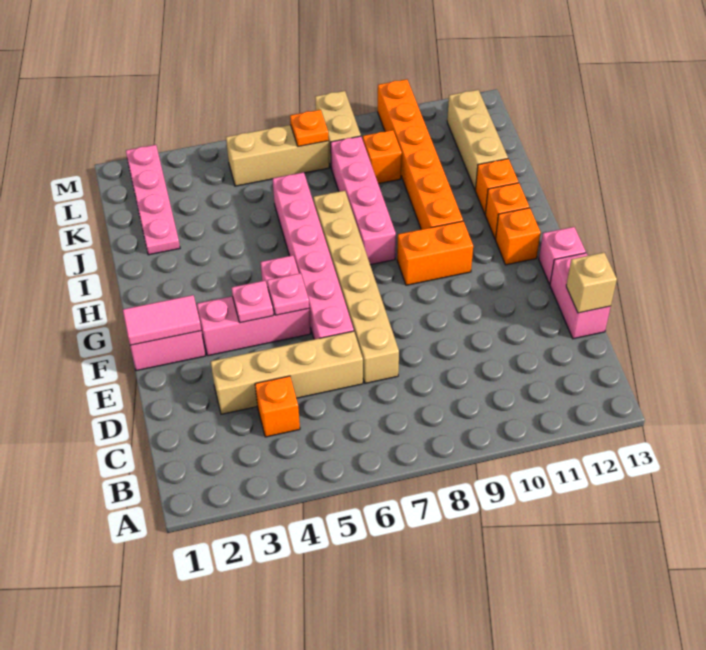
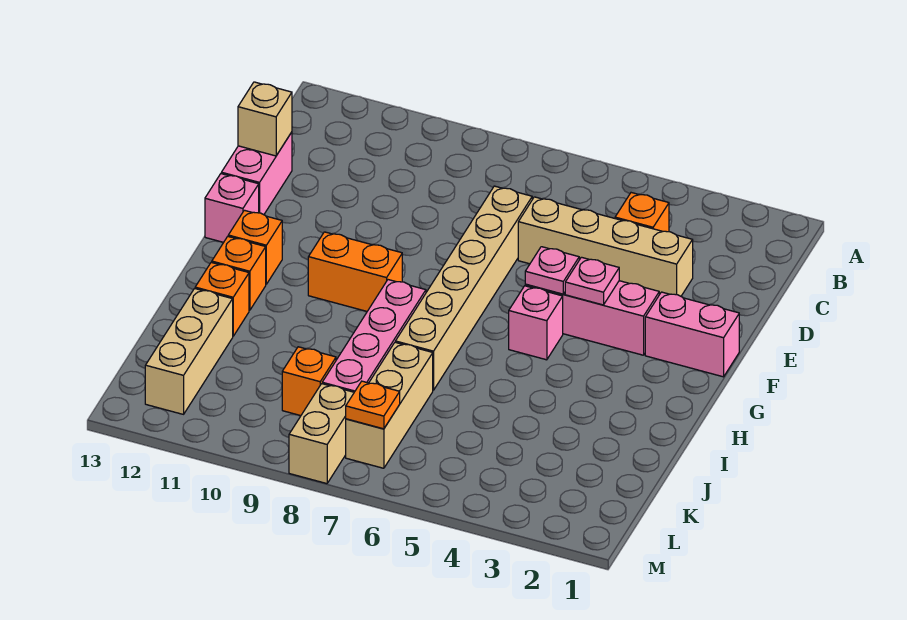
pink 1x6 brick [273,172,354,339] -> none
pink 1x2 tile [123,295,201,345] -> none
orange 1x6 brick [378,79,463,230] -> none
pink 1x4 plate [126,145,180,255] -> none
tan 1x3 brick [226,125,329,186] -> tan 1x3 brick turned to [346,342,433,468]

